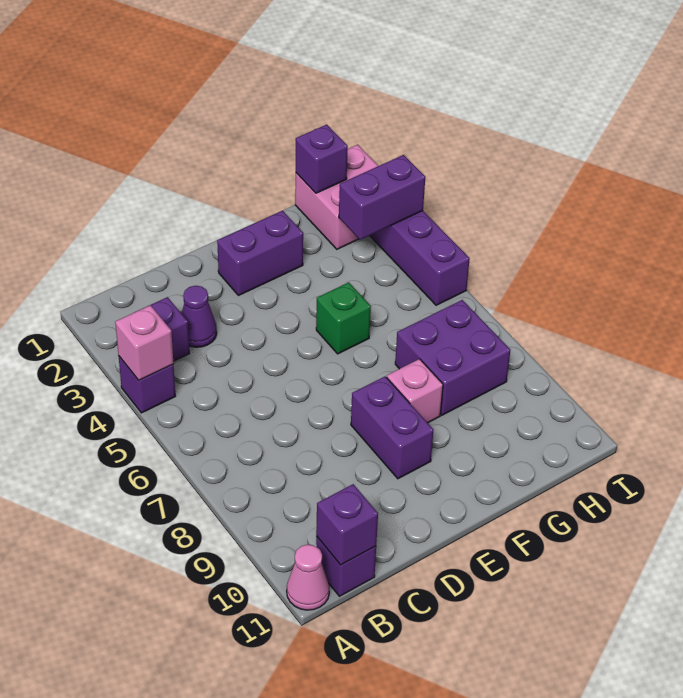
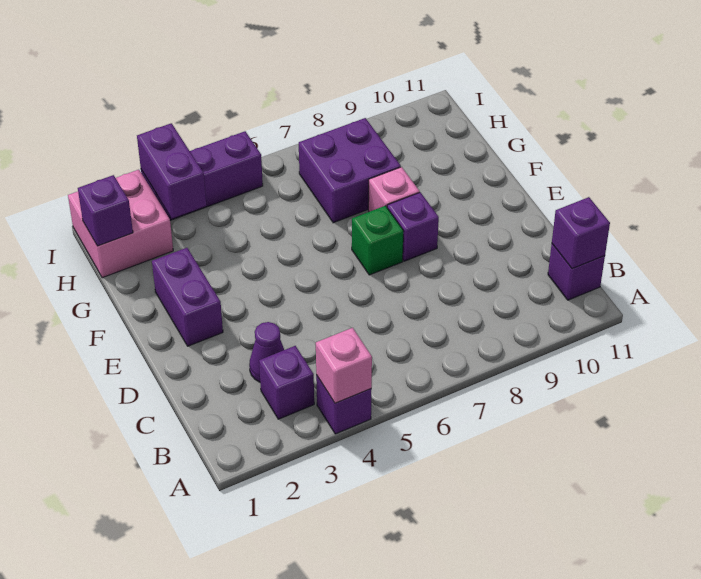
pink 1x1 cone [287,545,329,610] -> none
purple 1x2 brick [351,376,433,479] -> purple 1x1 brick [387,192,439,261]
green 1x1 brick [316,282,371,354] -> green 1x1 brick moved to [352,206,404,275]

